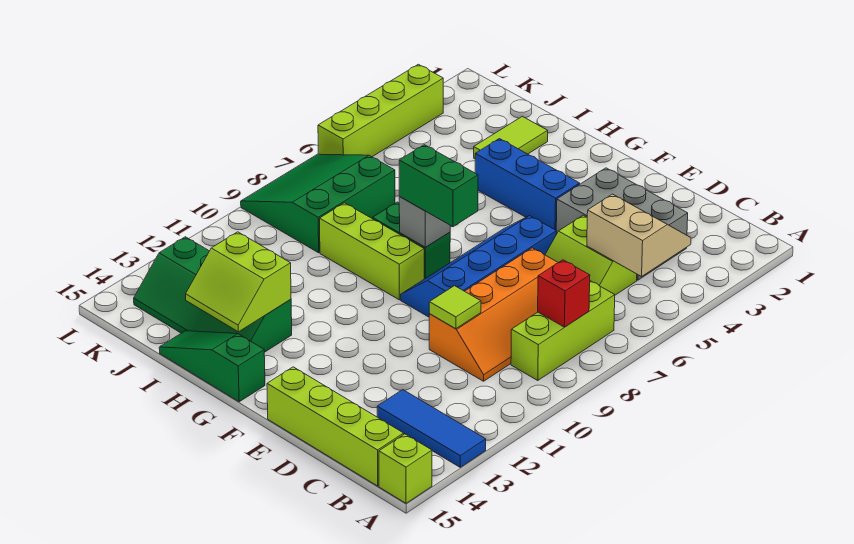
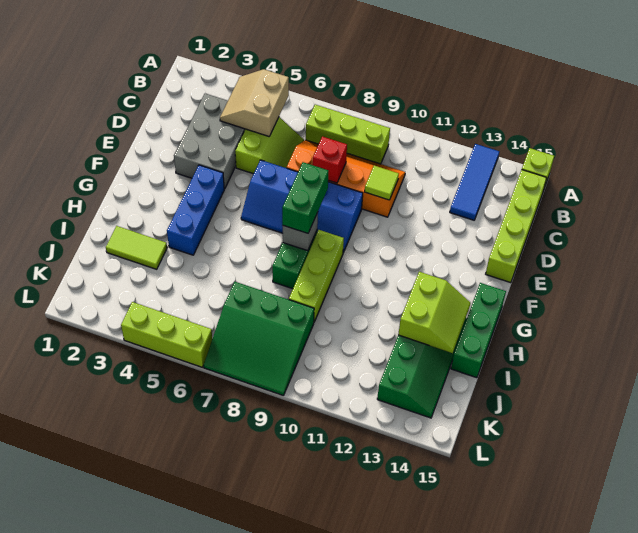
red 1x1 brick [538,260,590,327] -> red 1x1 brick moved to [313,136,347,183]
green 1x3 slope [159,331,265,402] -> green 1x3 brick [451,283,506,378]
lime 1x4 brick [318,64,443,157] -> lime 1x3 brick [121,302,212,367]

